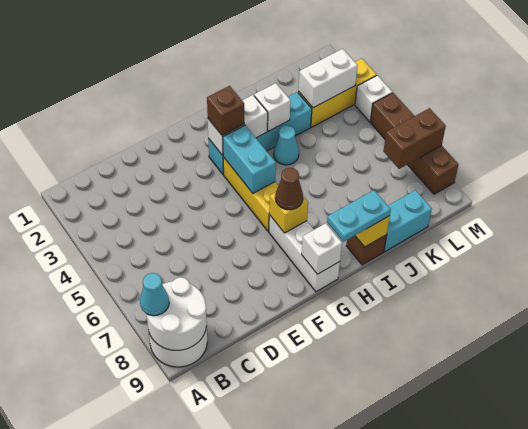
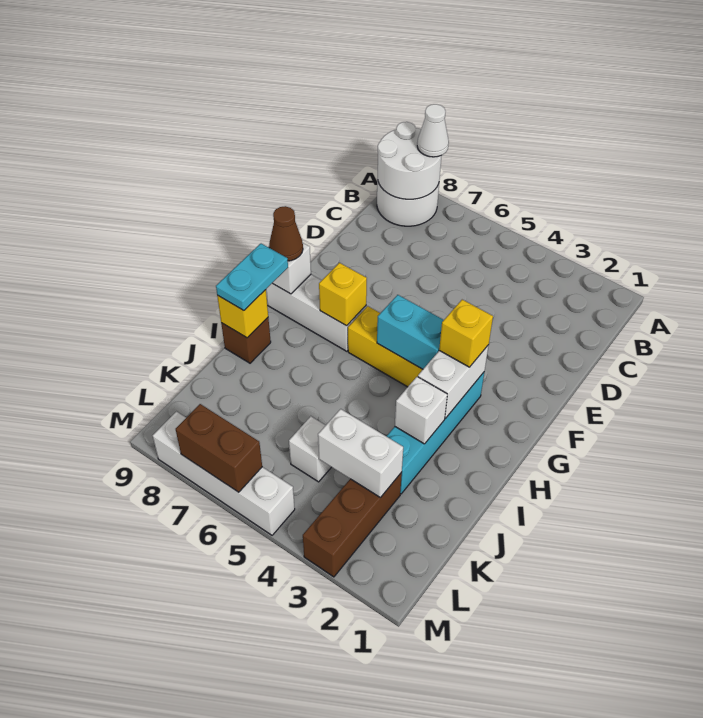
cyan 1x1 cone [140,273,169,316] -> white 1x1 cone [417,104,449,157]
brown 1x1 brick [207,86,244,136] -> yellow 1x1 brick [439,300,493,367]
brown 1x1 cone [275,168,303,210] -> brown 1x1 cone moved to [269,206,303,261]
cyan 1x1 cone [273,126,299,165] -> none
cyan 1x2 brick [384,190,432,252] -> none
yellow 1x3 brick [298,59,377,127] -> brown 1x3 brick [303,472,402,577]
white 1x2 brick [298,49,358,108] -> white 1x2 brick turned to [318,409,403,498]
brown 1x2 brick [383,108,446,169] -> brown 1x2 brick turned to [176,404,262,492]
white 1x1 brick [355,75,392,122] -> white 1x1 brick moved to [289,416,331,482]
brown 1x4 brick [370,93,459,194] -> white 1x4 brick [153,412,295,535]

